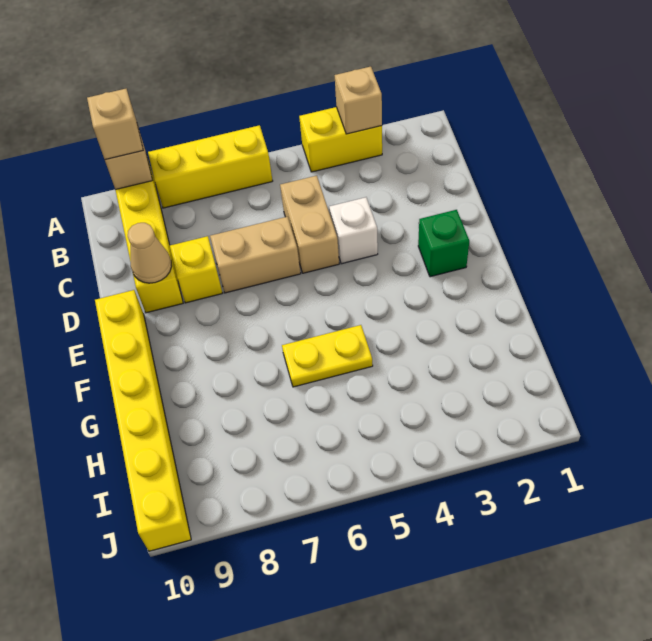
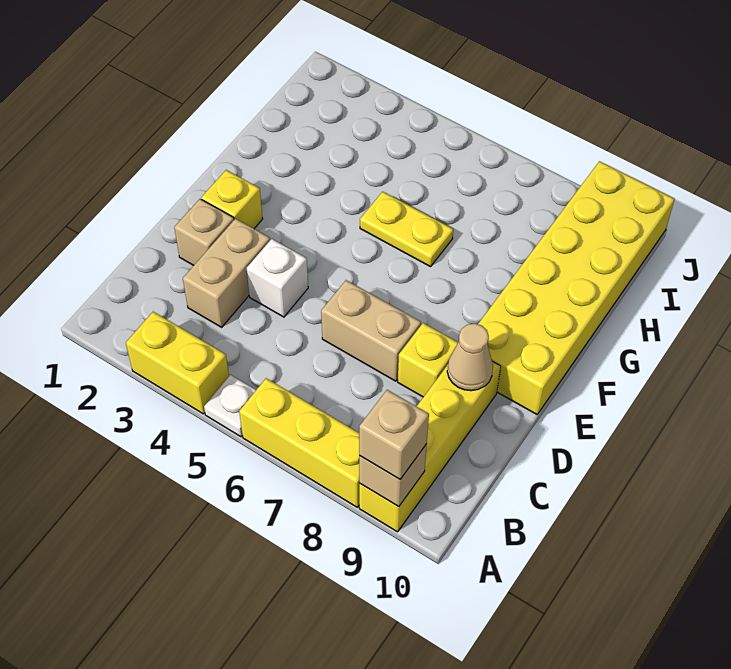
tan 1x1 brick [335,67,382,134] -> tan 1x1 brick moved to [174,199,234,265]
none -> white 1x1 plate [204,375,256,437]
tan 1x2 brick [280,176,339,273] -> tan 1x2 brick moved to [183,219,270,327]
green 1x1 brick [418,210,469,277] -> yellow 1x1 brick [201,170,263,229]
yellow 1x6 brick [95,290,191,551] -> yellow 2x6 brick [478,161,675,414]

